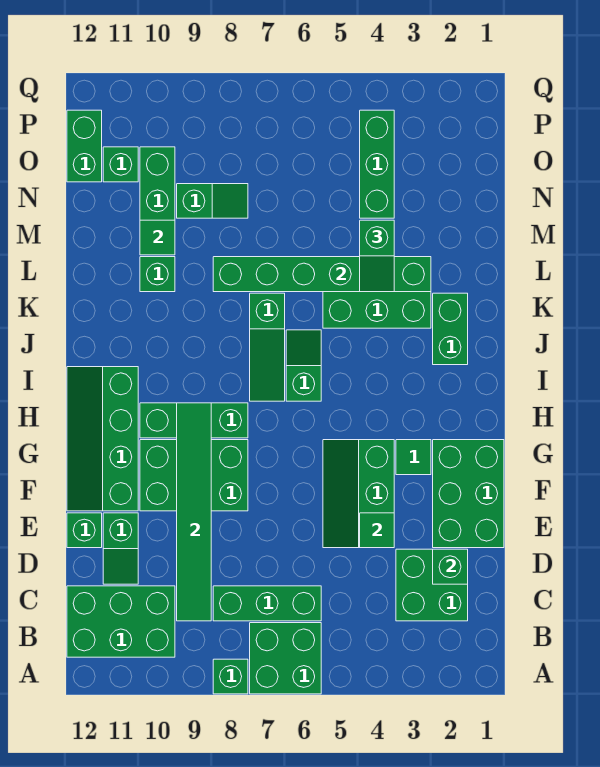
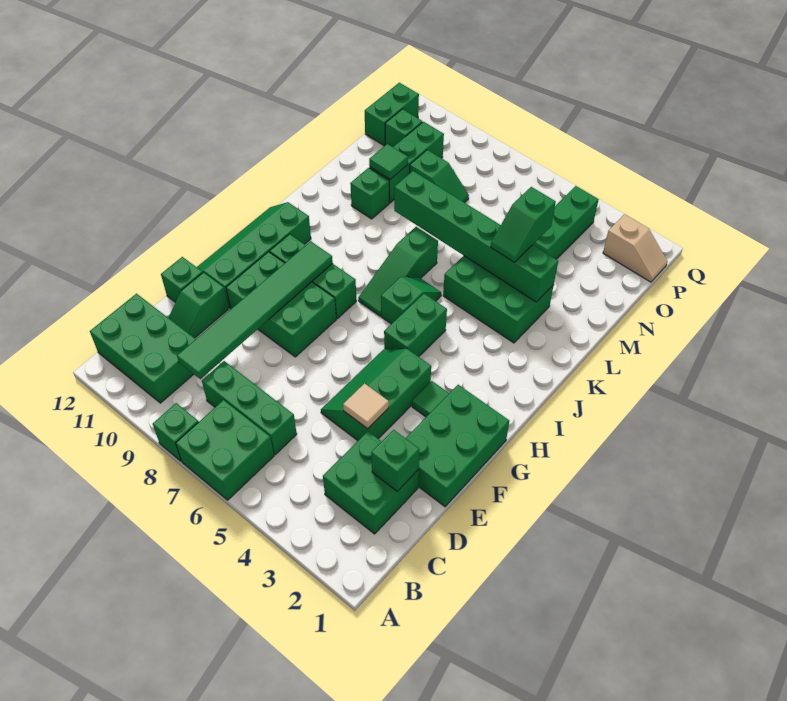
green 1x1 tile [360,513,394,548] -> tan 1x1 tile [343,384,389,429]
green 1x2 brick [433,293,468,365] -> green 1x2 brick moved to [384,294,447,357]
none -> tan 1x2 slope [603,214,668,282]

